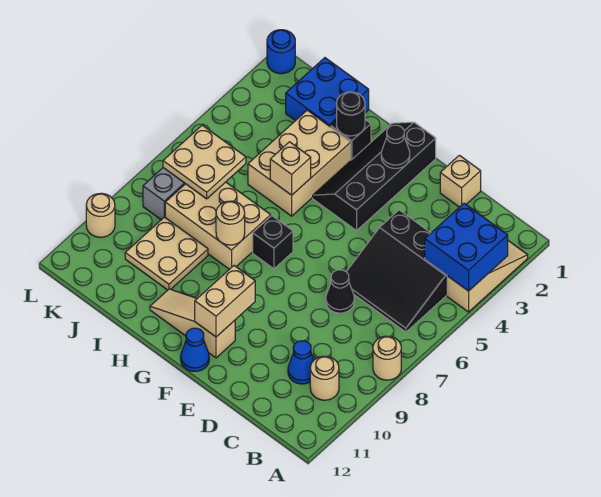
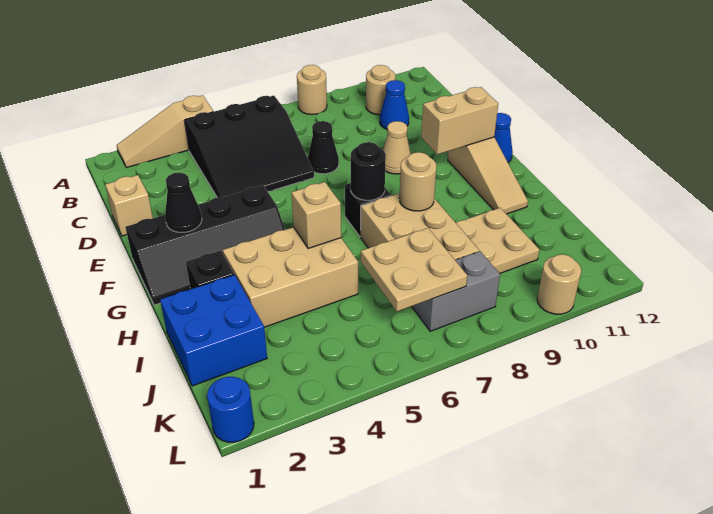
blue 2x2 brick [425,203,508,291] -> none
black 3x3 slope [347,210,447,332] -> black 3x3 slope turned to [184,96,314,198]
none -> tan 1x1 cone [383,121,411,174]
black 1x1 round brick [337,92,365,136] -> black 1x1 round brick moved to [351,142,386,200]

